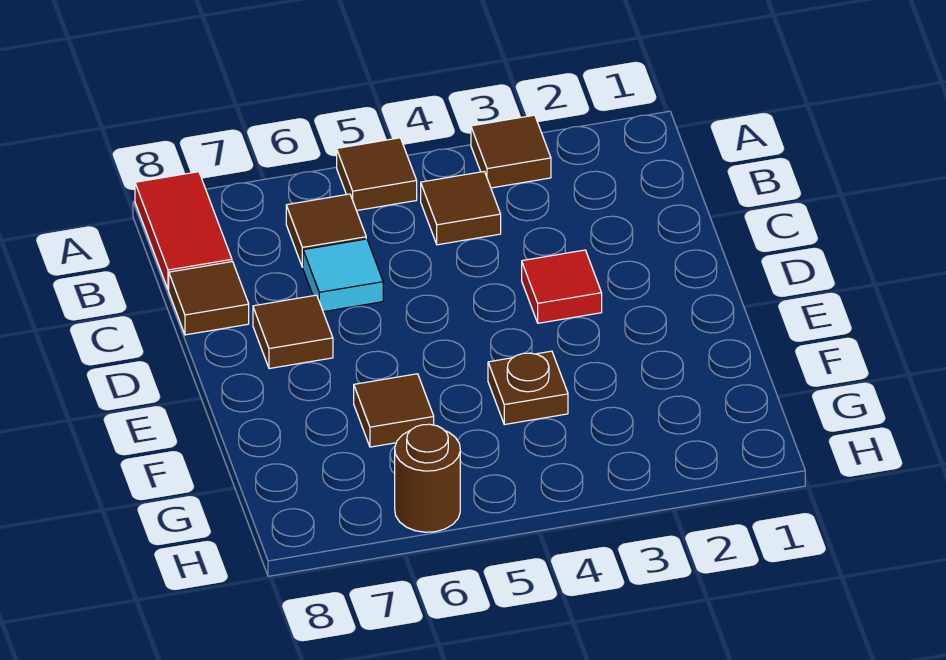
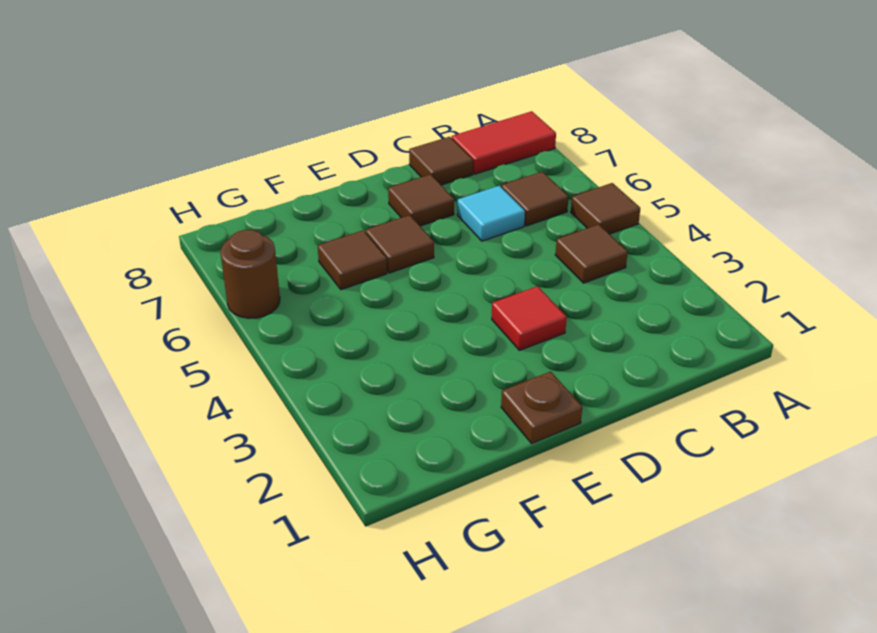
brown 1x1 tile [471,115,551,188] -> brown 1x1 tile moved to [366,215,434,273]
brown 1x1 plate [488,351,568,425] -> brown 1x1 plate moved to [501,371,582,443]

